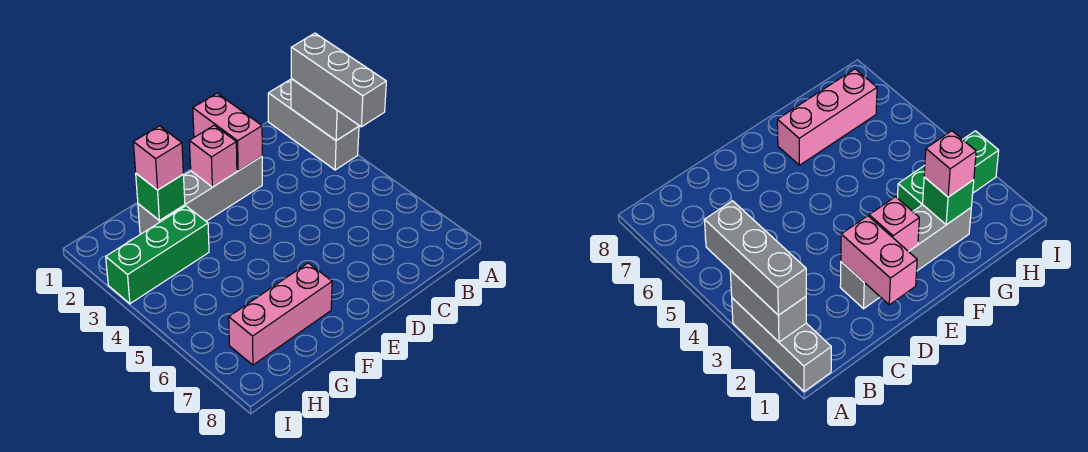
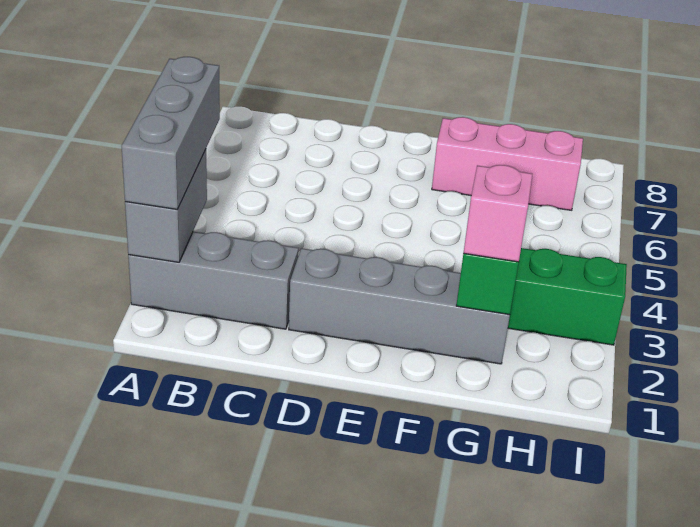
grey 1x3 brick [268,79,359,170] -> grey 1x3 brick turned to [128,232,299,329]
pink 1x2 brick [193,93,262,171] -> none
pink 1x1 brick [189,125,237,187] -> none

